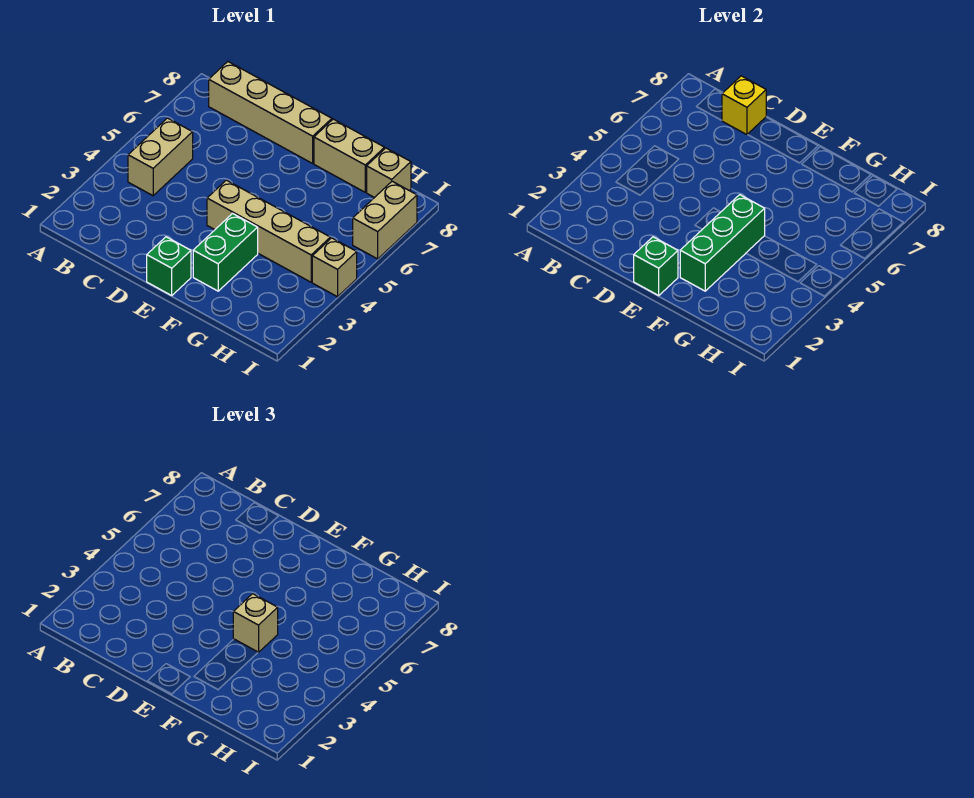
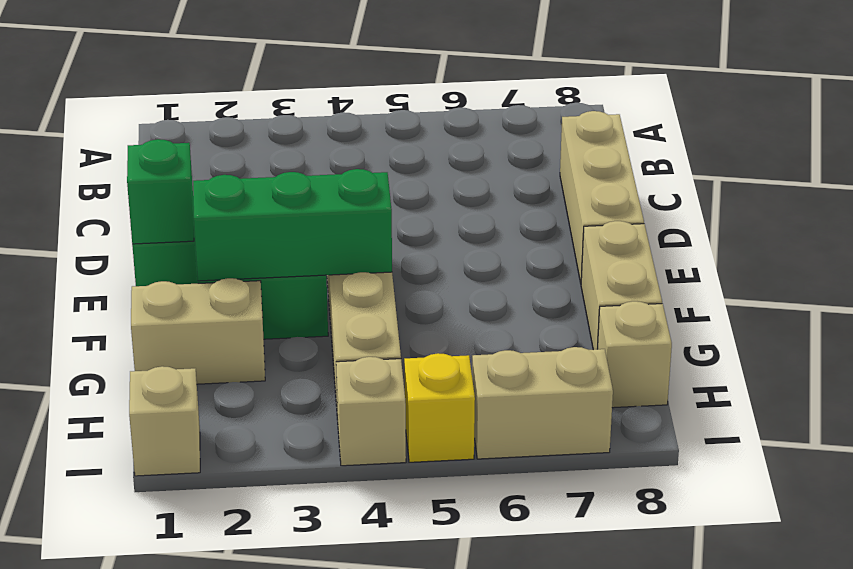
tan 1x2 brick [128,118,193,196] -> tan 1x2 brick moved to [131,278,265,384]
tan 1x4 brick [209,62,332,163] -> tan 1x3 brick [560,111,644,283]
yellow 1x1 brick [722,76,766,135] -> yellow 1x1 brick moved to [404,353,475,462]
tan 1x1 brick [233,594,278,652] -> tan 1x1 brick moved to [129,366,200,476]

